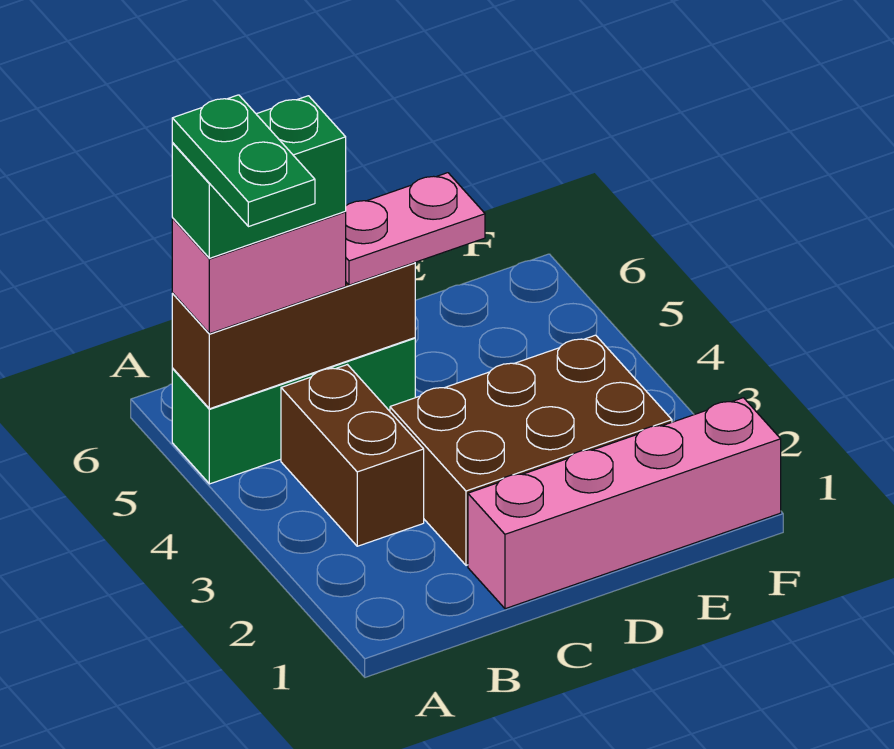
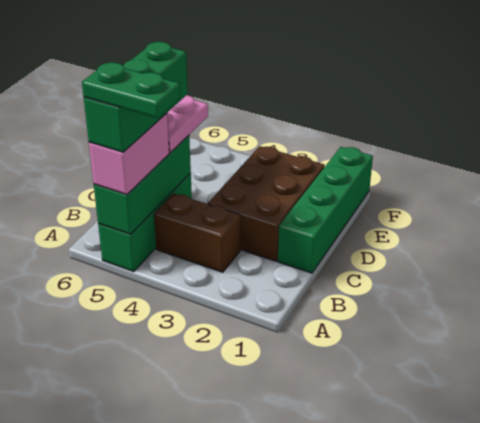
brown 1x3 brick [172,263,415,409] -> green 1x3 brick [94,135,191,234]
green 1x2 brick [172,96,346,258] -> green 1x3 brick [84,42,188,152]
pink 1x4 brick [468,398,781,609] -> green 1x4 brick [278,147,373,273]

